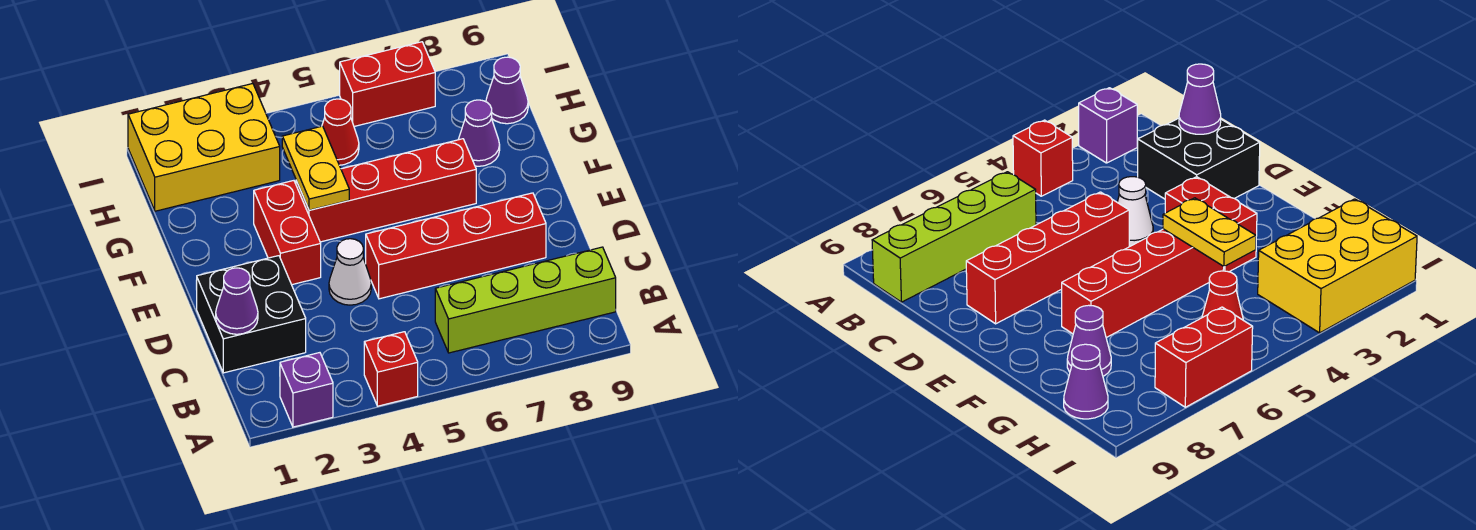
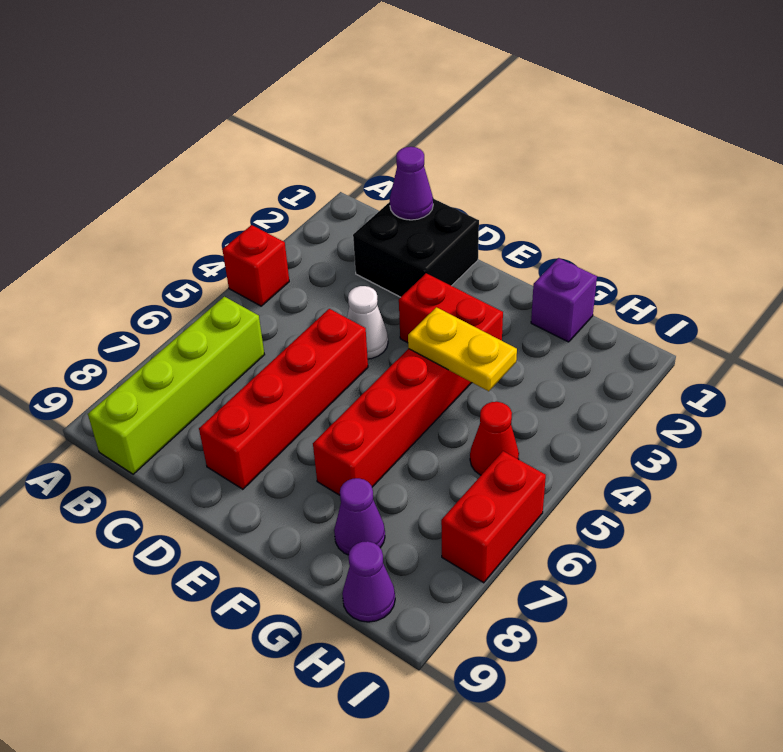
purple 1x1 brick [280,353,333,427] -> purple 1x1 brick moved to [531,258,597,342]
yellow 2x3 brick [128,84,280,211] -> none

